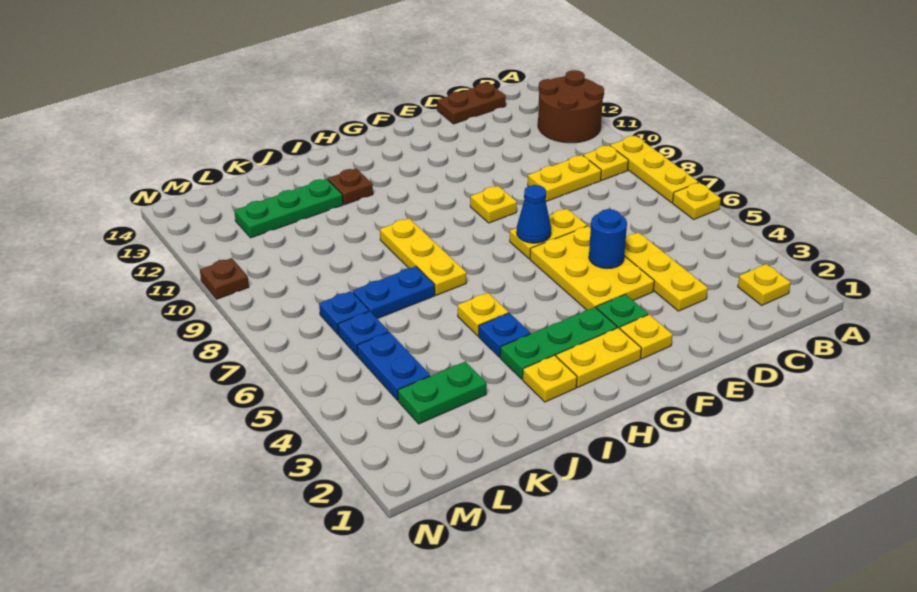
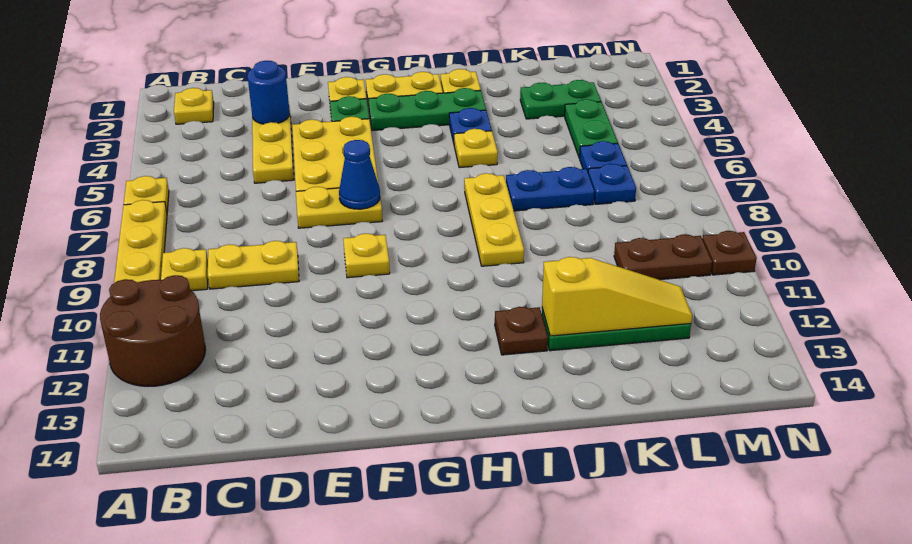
brown 1x2 plate [437,83,506,124] -> brown 1x2 plate moved to [614,234,712,280]
blue 1x1 round brick [589,209,627,269] -> blue 1x1 round brick moved to [247,61,290,124]
none -> yellow 1x3 slope [542,257,692,336]
blue 1x2 plate [357,332,430,400] -> green 1x2 plate [565,99,618,158]

